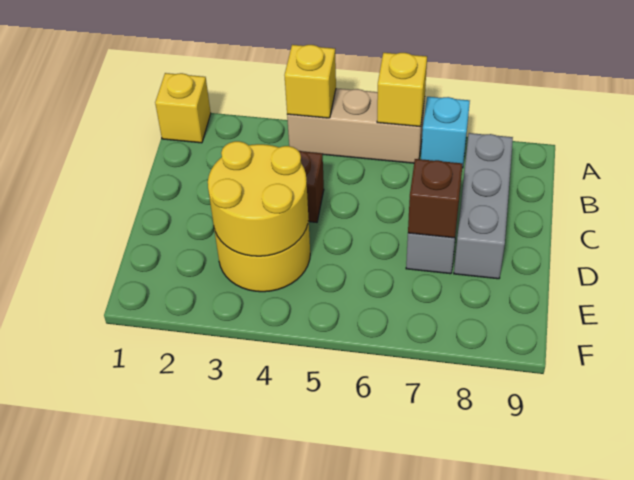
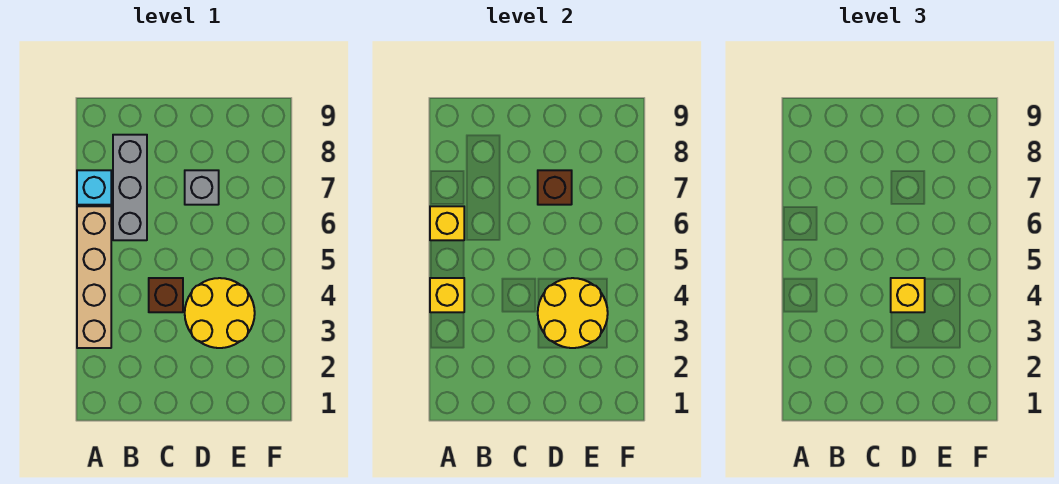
yellow 1x1 brick [155,73,211,143] -> yellow 1x1 brick moved to [891,278,925,312]
tan 1x3 brick [287,88,425,163] -> tan 1x4 brick [77,206,111,348]
grey 1x3 brick [454,133,513,279] -> grey 1x3 brick turned to [113,135,147,240]

